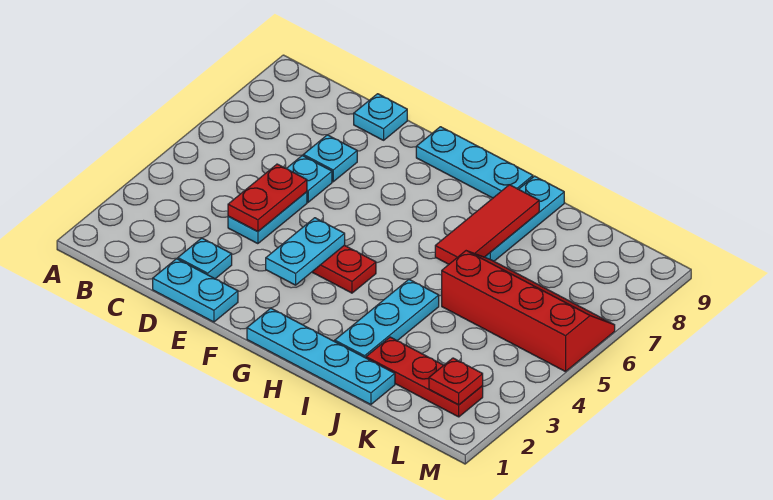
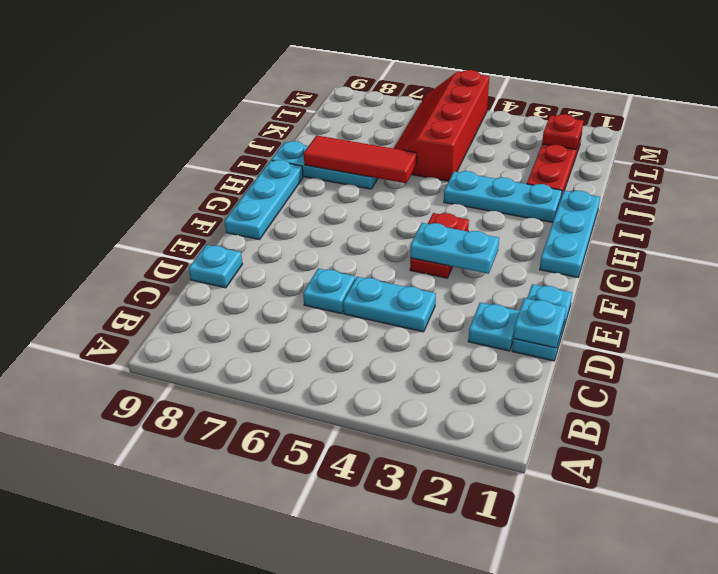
red 1x2 plate [228,164,307,232] -> none
cyan 1x1 plate [303,135,357,182] -> cyan 1x1 plate moved to [513,298,566,348]
cyan 1x4 plate [247,308,395,405] -> cyan 1x3 plate [540,191,600,277]

